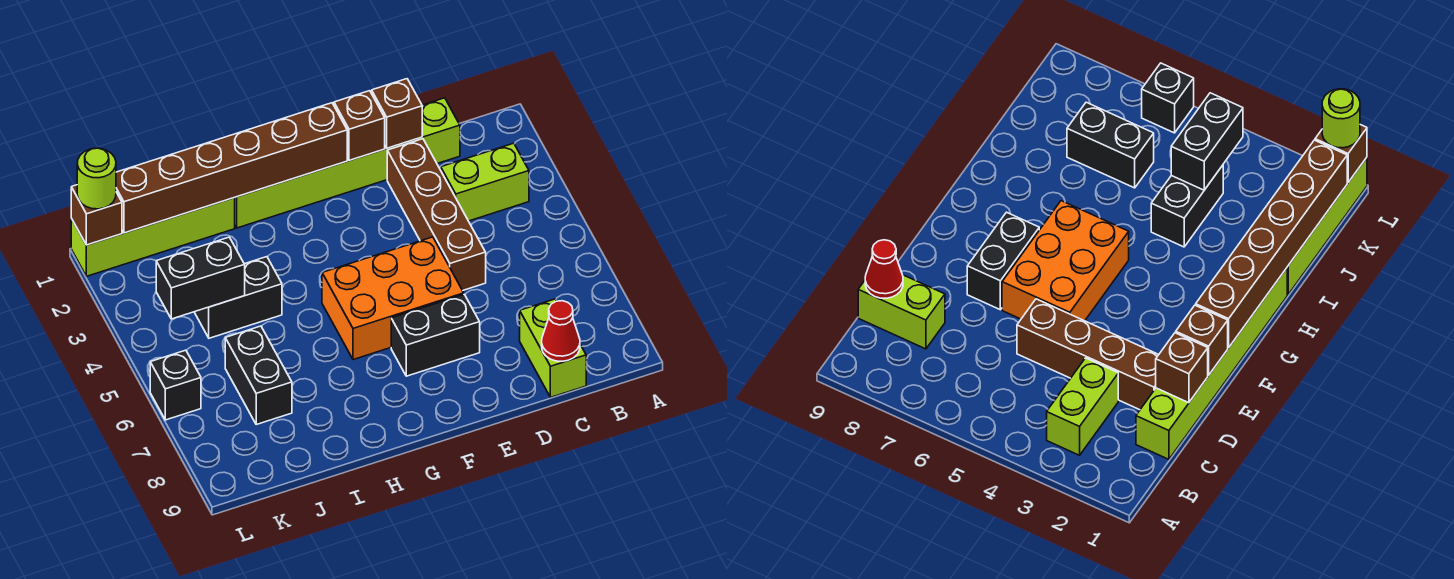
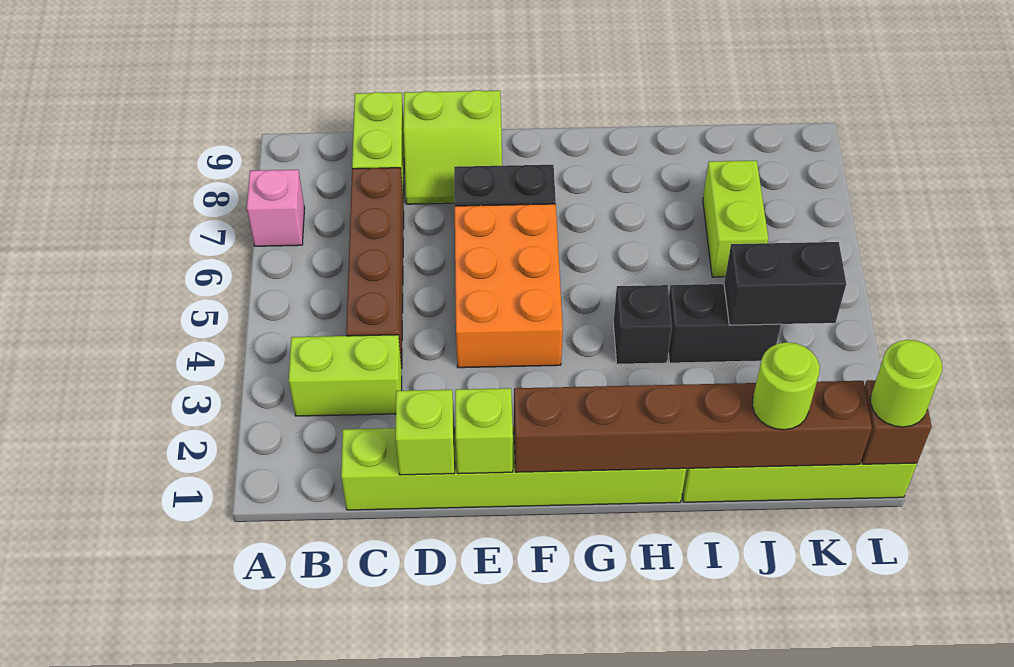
none -> pink 1x1 brick [247,170,305,246]
red 1x1 cone [542,301,580,361] -> none
brown 1x1 brick [372,79,422,148] -> lime 1x1 brick [396,390,455,475]
brown 1x4 brick [387,139,486,291] -> brown 1x4 brick moved to [346,168,404,367]
none -> lime 2x2 slope [404,90,502,204]
brown 1x1 brick [334,91,385,161] -> lime 1x1 brick [455,388,513,474]
orange 2x3 brick [322,237,464,360] -> orange 2x3 brick turned to [455,204,563,368]
none -> lime 1x1 round brick [752,342,820,430]
black 1x2 brick [225,326,292,424] -> lime 1x2 brick [703,161,768,277]
black 1x1 brick [150,350,201,420] -> black 1x1 brick moved to [613,285,672,364]

